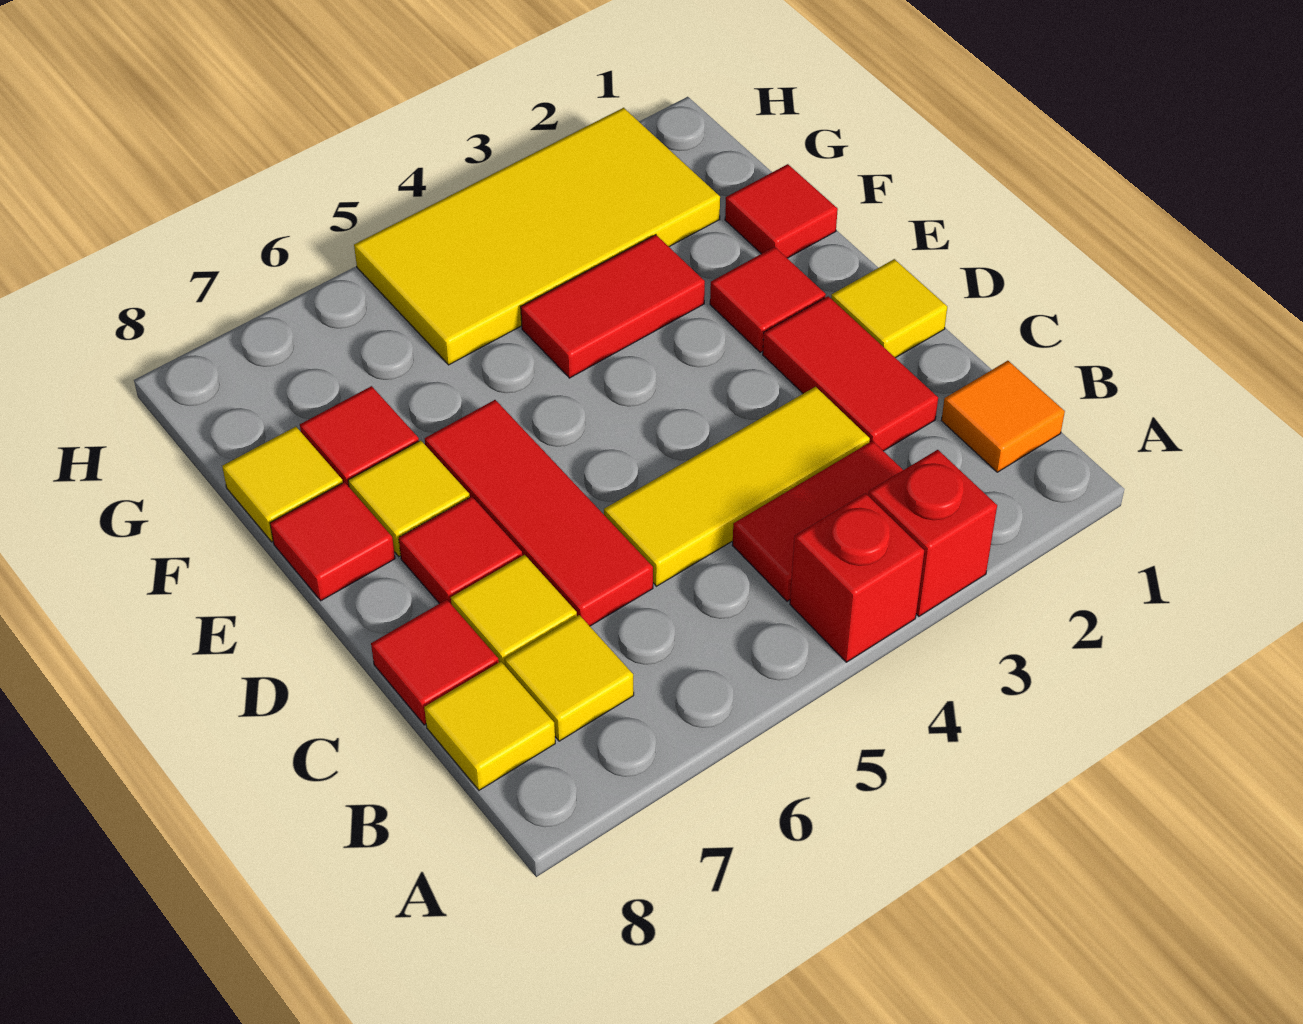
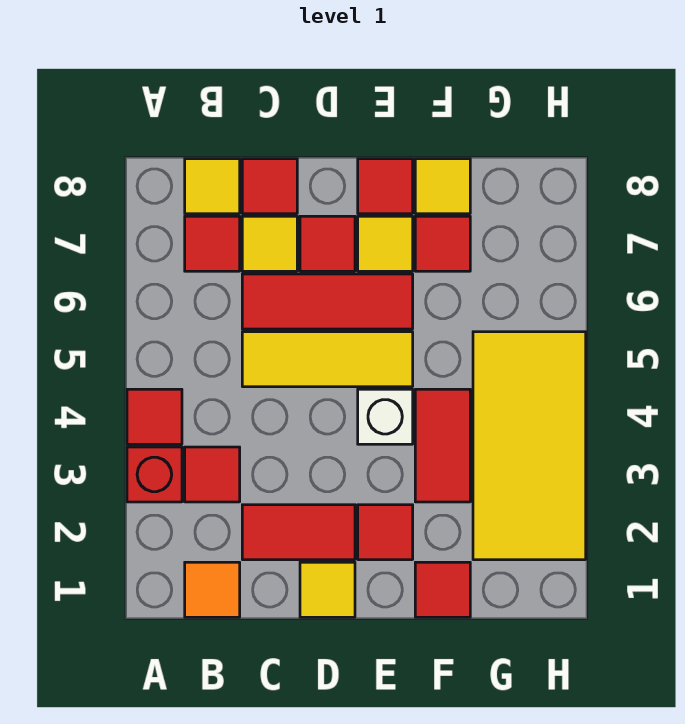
red 1x1 brick [790,493,924,662] -> red 1x1 tile [127,389,182,444]
red 1x2 tile [733,441,903,601] -> red 1x1 tile [185,447,240,502]
yellow 1x1 tile [505,615,634,741] -> red 1x1 tile [185,216,240,271]
yellow 1x3 tile [604,387,870,586] -> yellow 1x3 tile turned to [242,332,413,387]
none -> white 1x1 brick [358,389,413,444]

